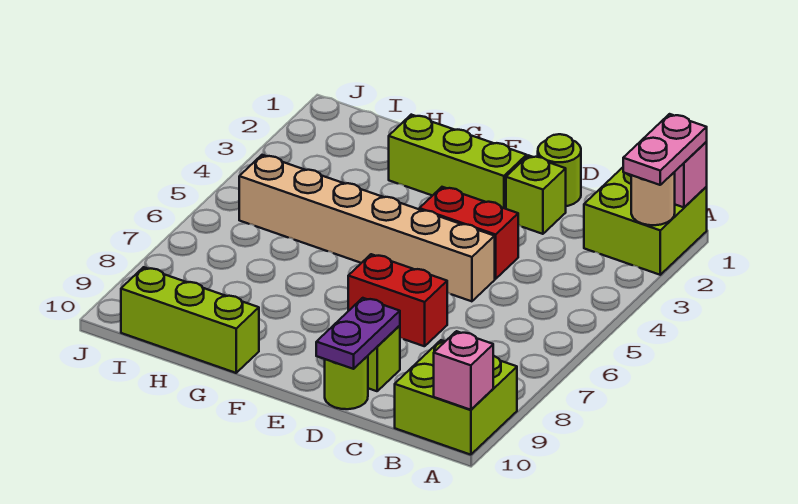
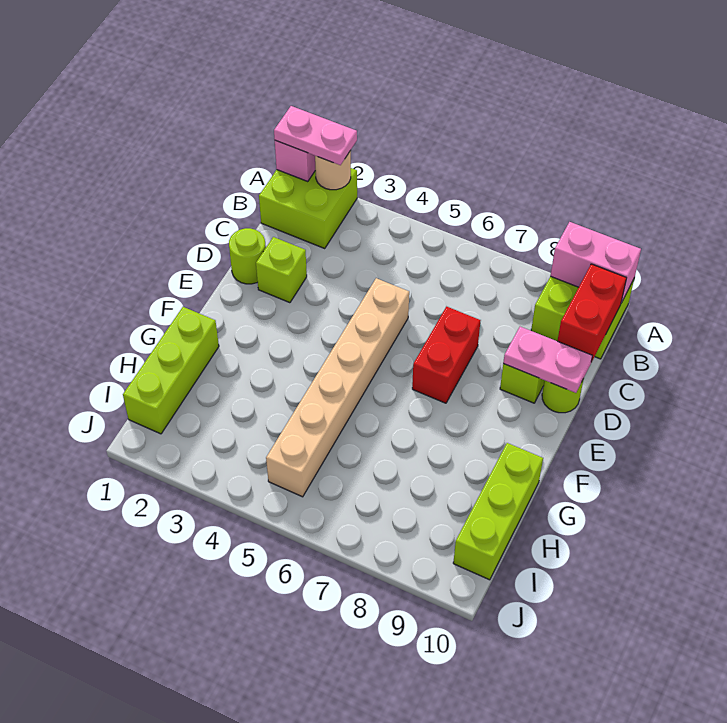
pink 1x1 brick [434,331,493,410] -> pink 1x2 brick [551,222,641,303]
red 1x2 brick [419,187,518,279] -> red 1x2 brick moved to [557,264,626,362]
purple 1x2 plate [316,298,400,369] -> pink 1x2 plate [503,327,592,393]
lime 1x3 brick [389,115,527,209] -> lime 1x3 brick moved to [123,307,219,434]

